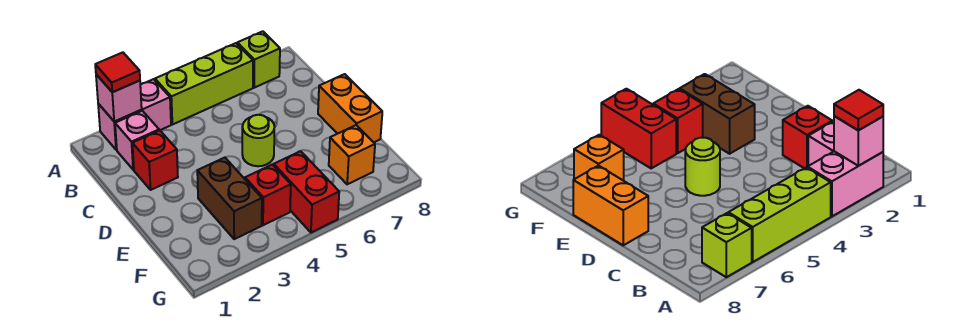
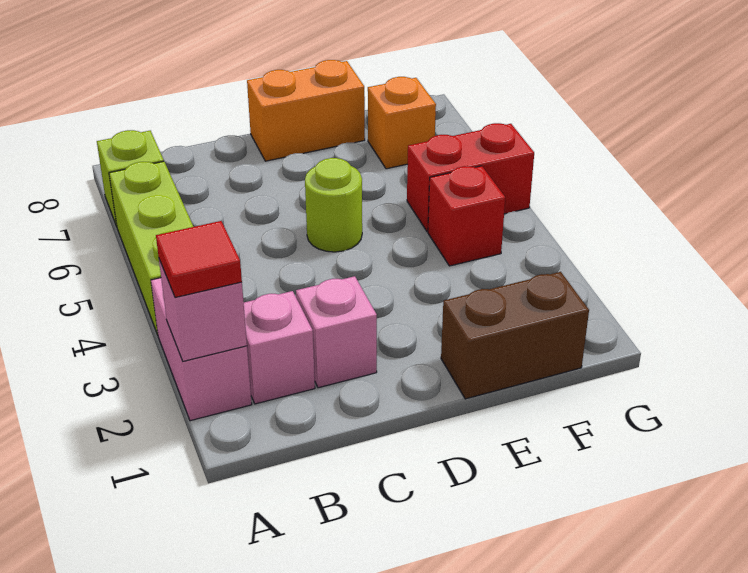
red 1x1 brick [132,131,178,190] -> pink 1x1 brick [296,276,377,388]
brown 1x2 brick [197,158,262,239] -> brown 1x2 brick moved to [441,272,589,399]

